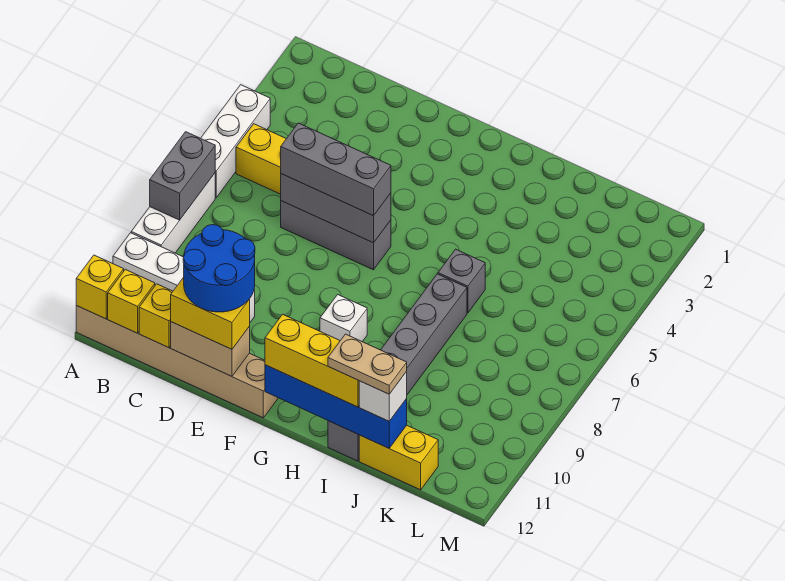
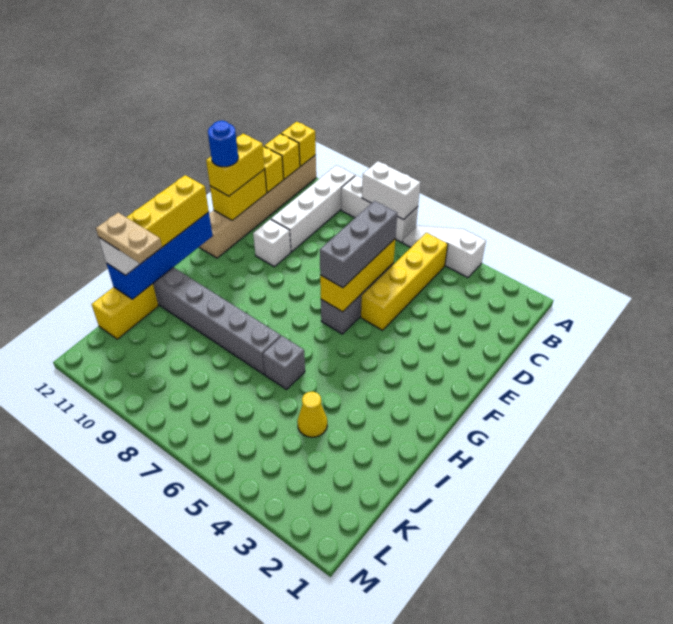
white 1x3 brick [201,85,270,198] -> white 1x3 slope [403,226,486,278]
grey 1x2 brick [150,132,215,220] -> white 1x2 brick [362,161,420,220]
grey 1x3 brick [281,174,391,243] -> yellow 1x3 brick [320,239,395,312]
blue 2x2 round brick [183,225,255,312] -> blue 1x1 round brick [208,121,238,167]
tan 1x2 brick [171,322,250,376] -> yellow 1x2 brick [210,169,267,221]
white 1x1 brick [320,295,367,342] -> white 1x1 brick moved to [253,219,291,267]
tan 1x2 plate [328,334,407,394] -> tan 1x2 plate turned to [96,213,162,263]
none -> yellow 1x1 cone [297,392,327,437]

